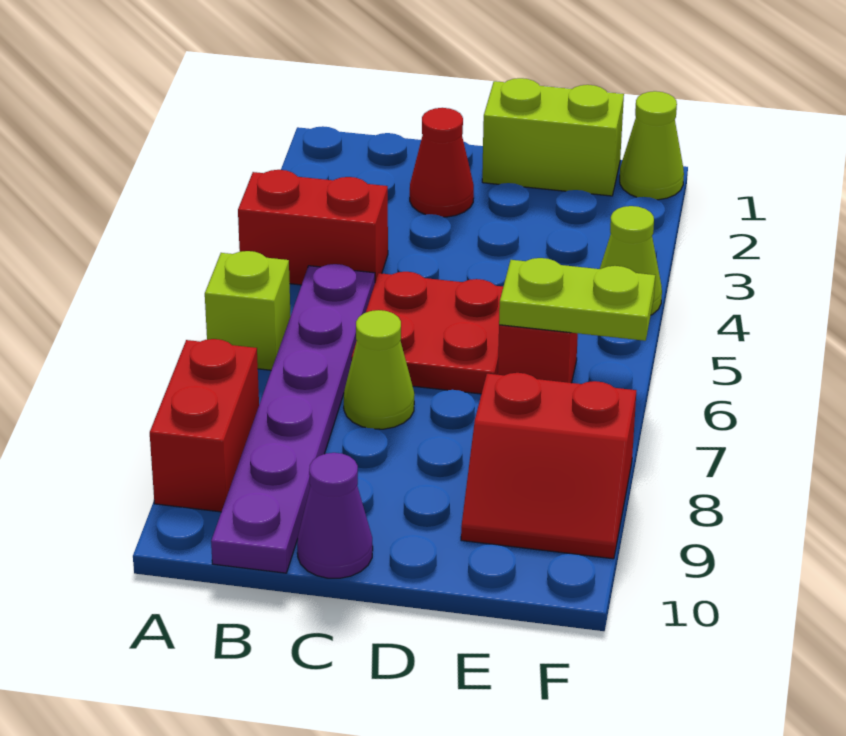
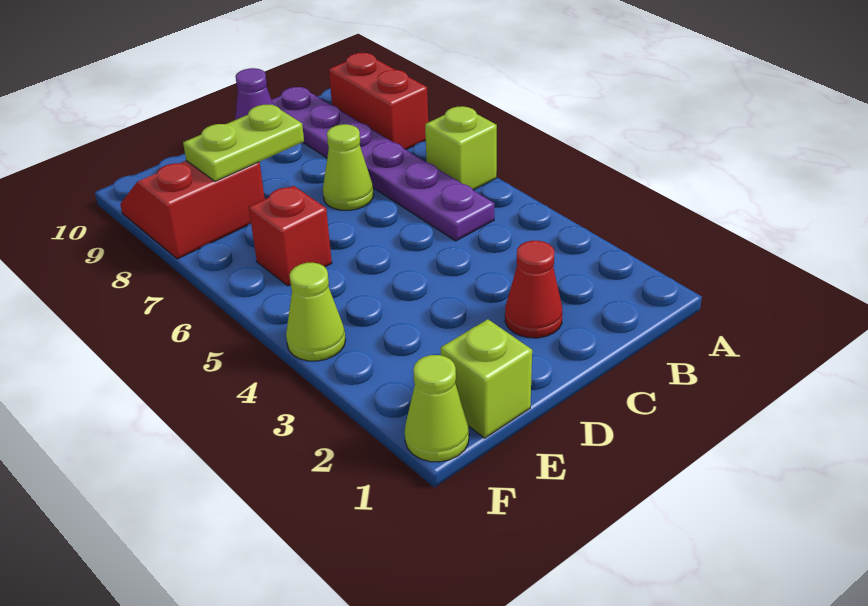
red 1x2 brick [238,170,388,285] -> none
red 2x2 plate [351,272,503,394] -> none
lime 1x2 brick [482,78,624,196] -> lime 1x1 brick [441,319,532,438]
lime 1x2 plate [499,258,655,341] -> lime 1x2 plate moved to [183,105,304,181]

